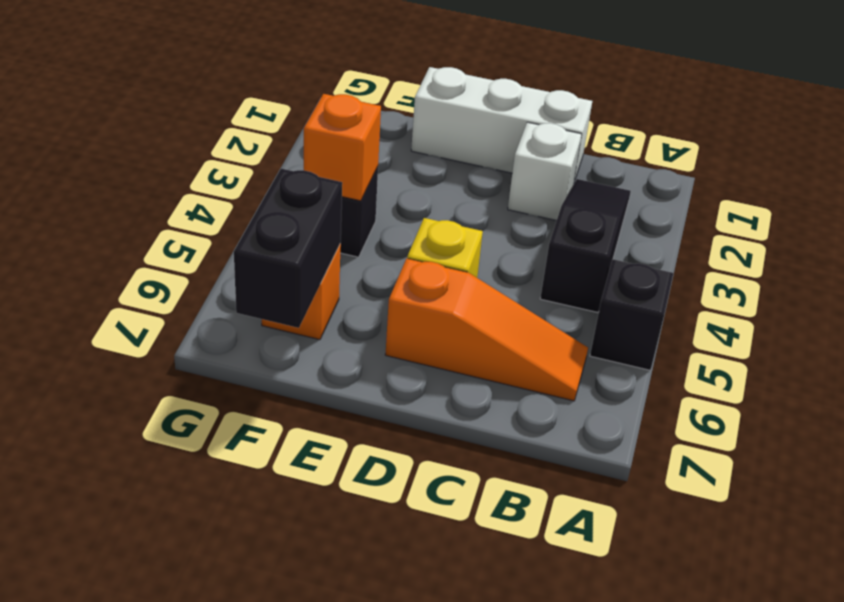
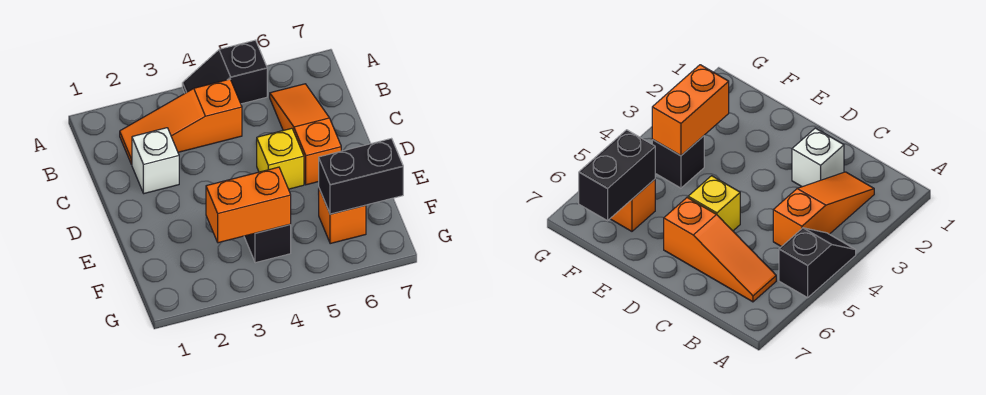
black 1x3 slope [540,179,631,312] -> orange 1x3 slope [120,79,242,164]
white 1x3 brick [411,67,592,185] -> none
orange 1x1 brick [304,94,381,201] -> orange 1x2 brick [206,167,291,243]

